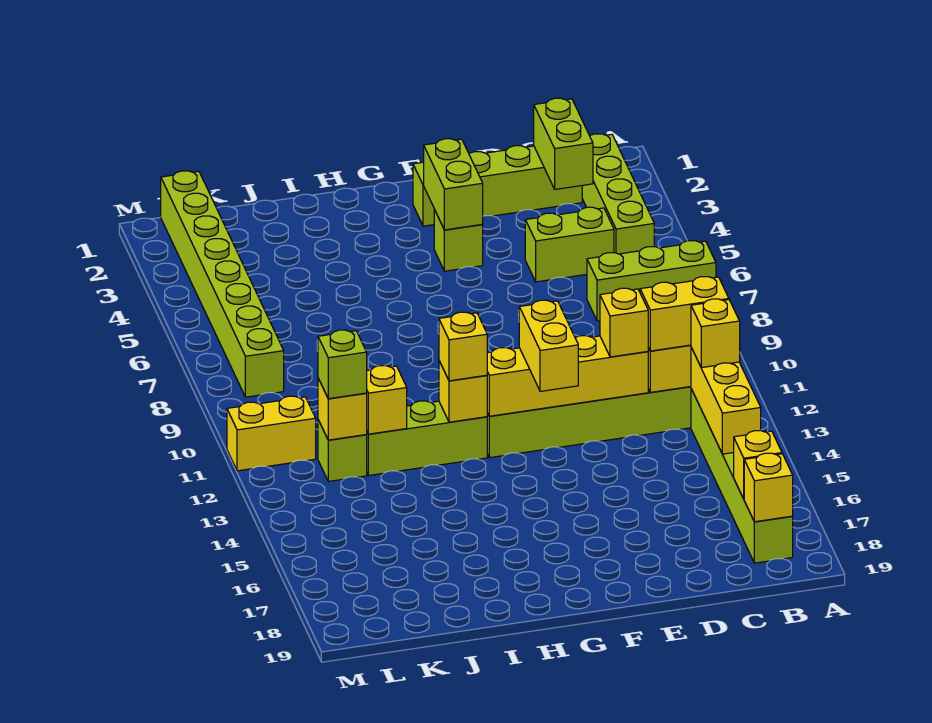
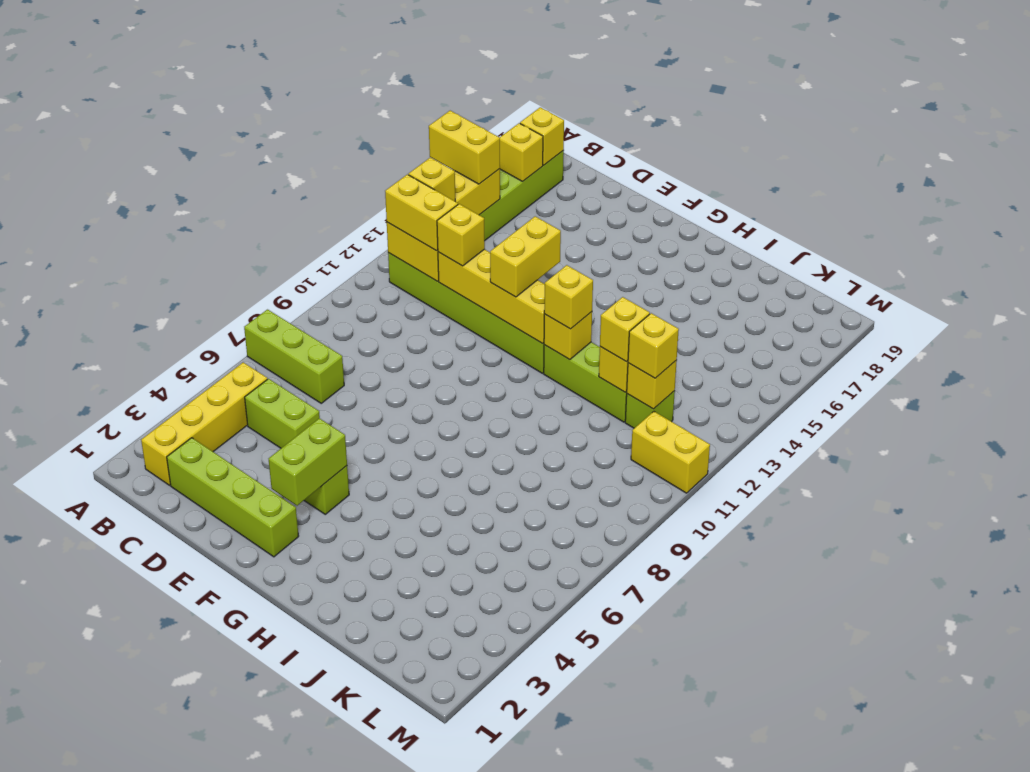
none -> yellow 1x2 brick [429,111,500,184]
lime 1x4 brick [582,134,654,254] -> yellow 1x4 brick [141,363,267,485]
lime 1x2 brick [534,98,593,189] -> none
none -> yellow 1x1 brick [600,297,650,362]
lime 1x1 brick [318,330,367,399] -> yellow 1x1 brick [628,313,679,378]
lime 1x8 brick [161,171,284,397] -> none

